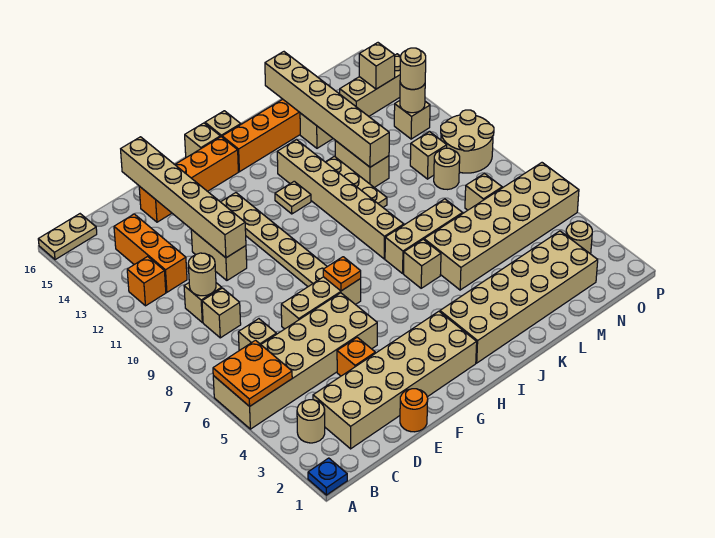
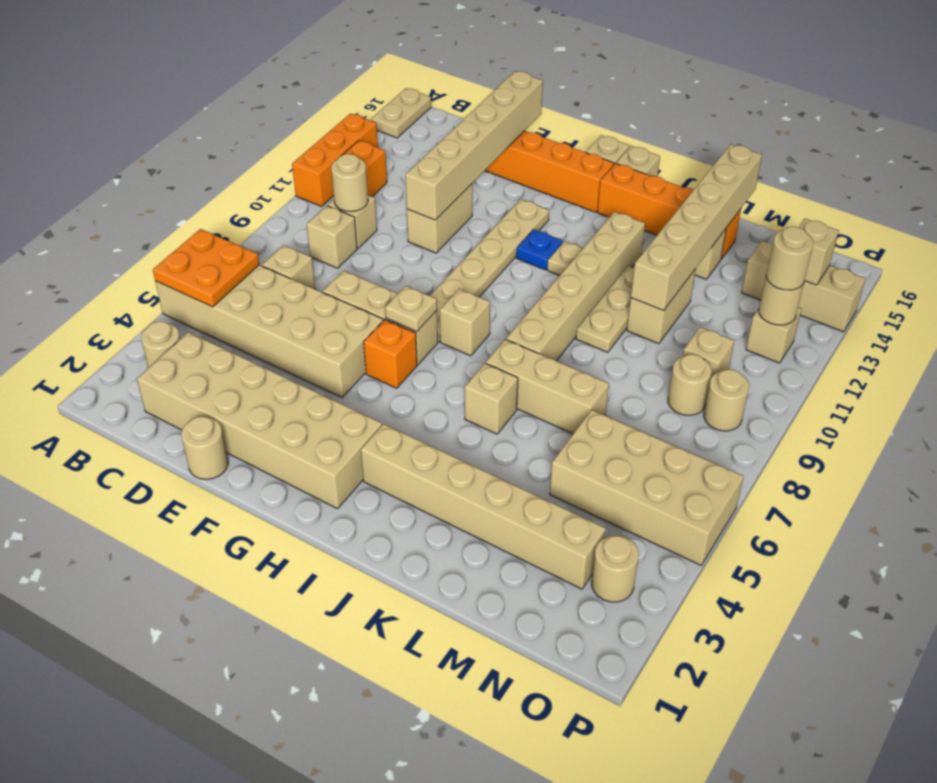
blue 1x1 plate [308,458,347,495] -> blue 1x1 plate moved to [516,229,563,270]
tan 1x2 plate [38,214,97,260] -> tan 1x2 plate turned to [372,88,431,138]
orange 1x3 brick [114,214,187,292] -> orange 1x3 brick moved to [292,114,378,206]
orange 1x1 round brick [400,389,428,432] -> tan 1x1 round brick [181,416,228,479]
orange 1x1 brick [337,337,375,376] -> orange 1x1 brick moved to [364,320,417,388]
orange 1x1 plate [323,257,361,291] -> tan 1x1 plate [385,286,437,332]
tan 2x6 brick [440,231,598,363] -> tan 1x6 brick [361,424,606,589]
tan 2x6 brick [424,163,579,290] -> tan 2x4 brick [550,410,744,565]
tan 1x1 brick [465,174,502,210] -> tan 1x1 brick moved to [440,289,490,356]
tan 2x2 round brick [441,110,494,173] -> tan 1x1 round brick [704,369,749,431]

